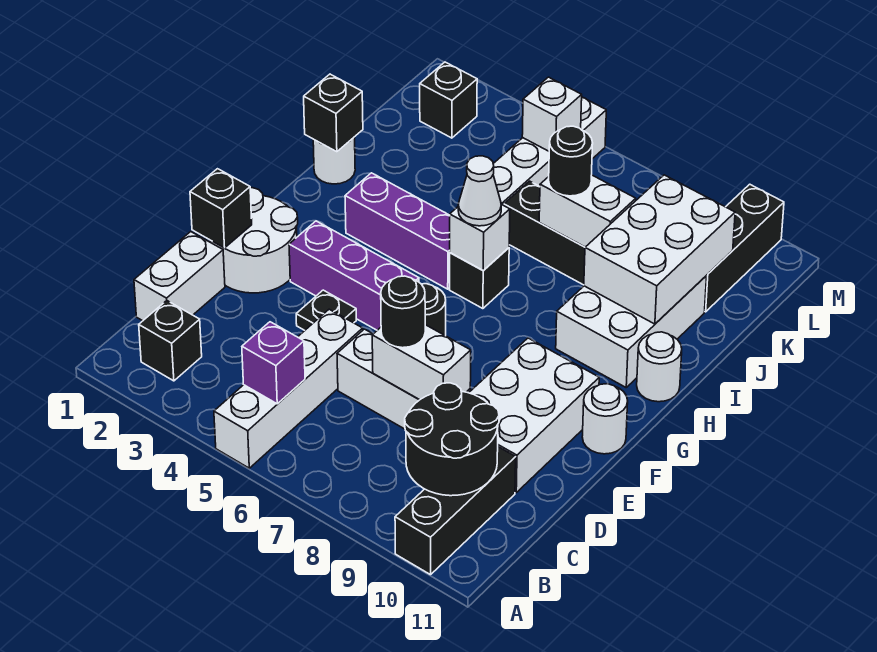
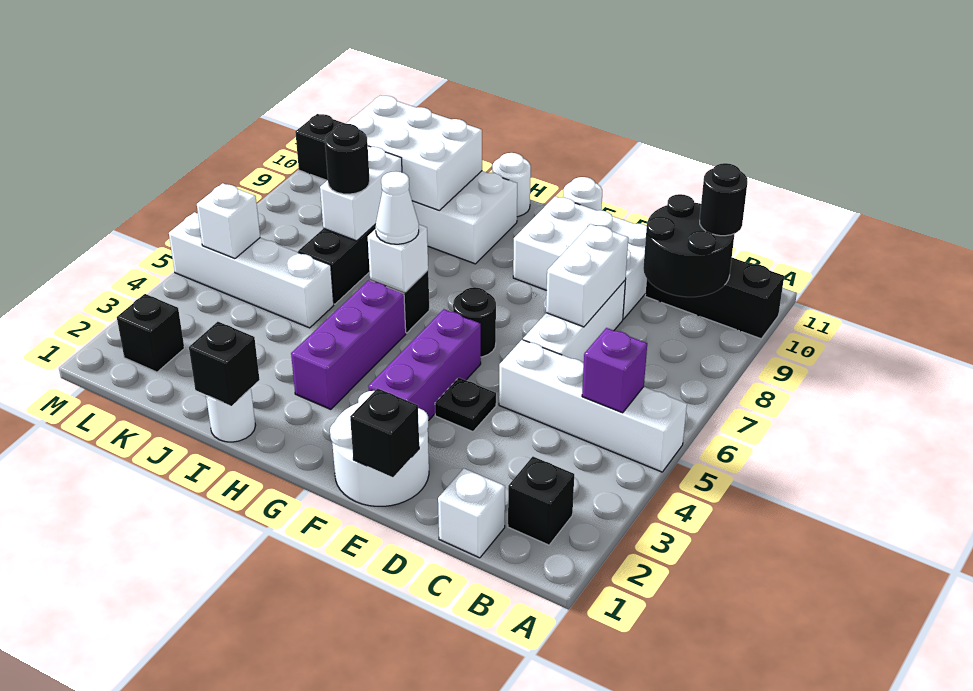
white 1x2 brick [134,232,225,321] -> white 1x1 brick [438,469,505,558]
black 1x1 round brick [381,276,425,348] -> black 1x1 round brick moved to [700,163,747,236]

